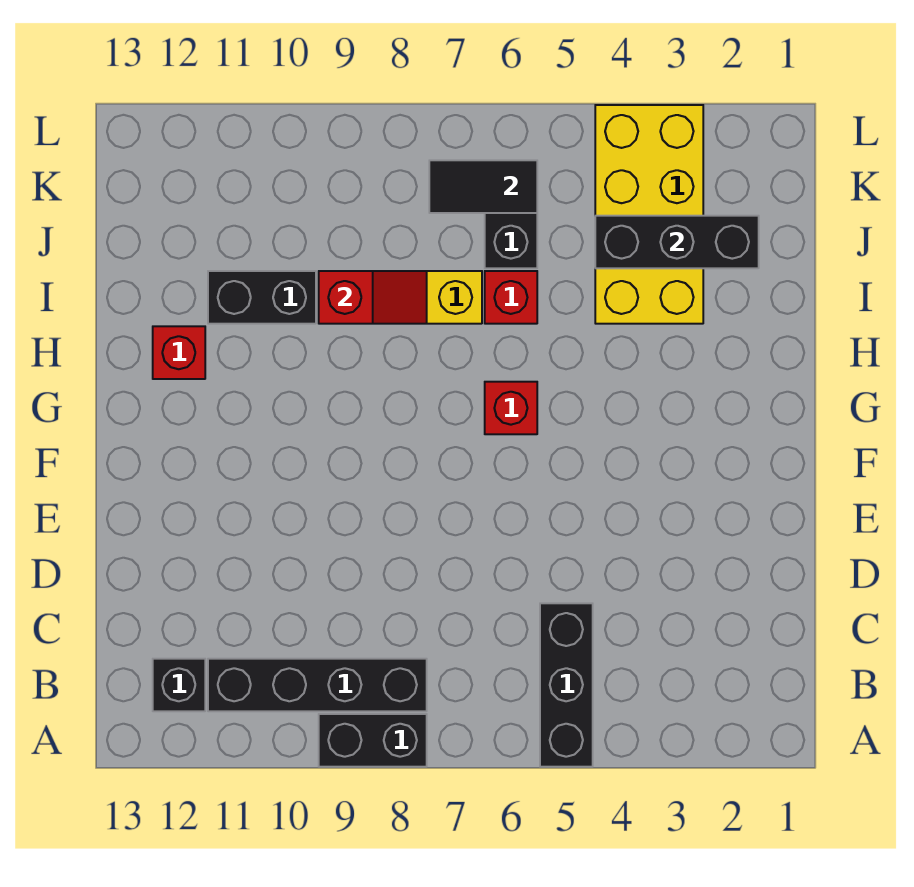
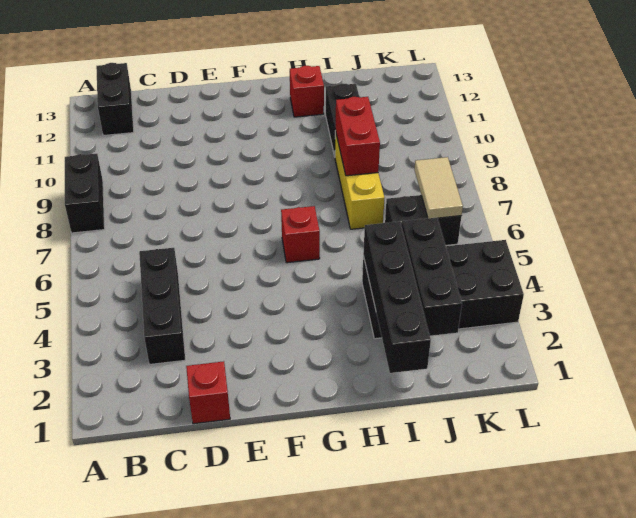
black 1x3 brick [540,603,593,767] -> black 1x3 brick turned to [139,248,185,364]
black 1x4 brick [208,659,427,711] -> black 1x4 brick moved to [363,221,431,373]
black 1x1 brick [153,659,205,711] -> black 1x2 brick [96,63,134,136]
yellow 2x4 brick [595,105,703,324] -> black 2x4 brick [362,240,524,339]
red 1x1 brick [485,271,537,324] -> red 1x1 brick moved to [186,361,230,424]
red 1x2 slope [319,271,427,324] -> red 1x2 brick [335,97,380,176]
black 1x2 tile [429,160,537,213] -> tan 1x2 tile [414,157,463,218]

